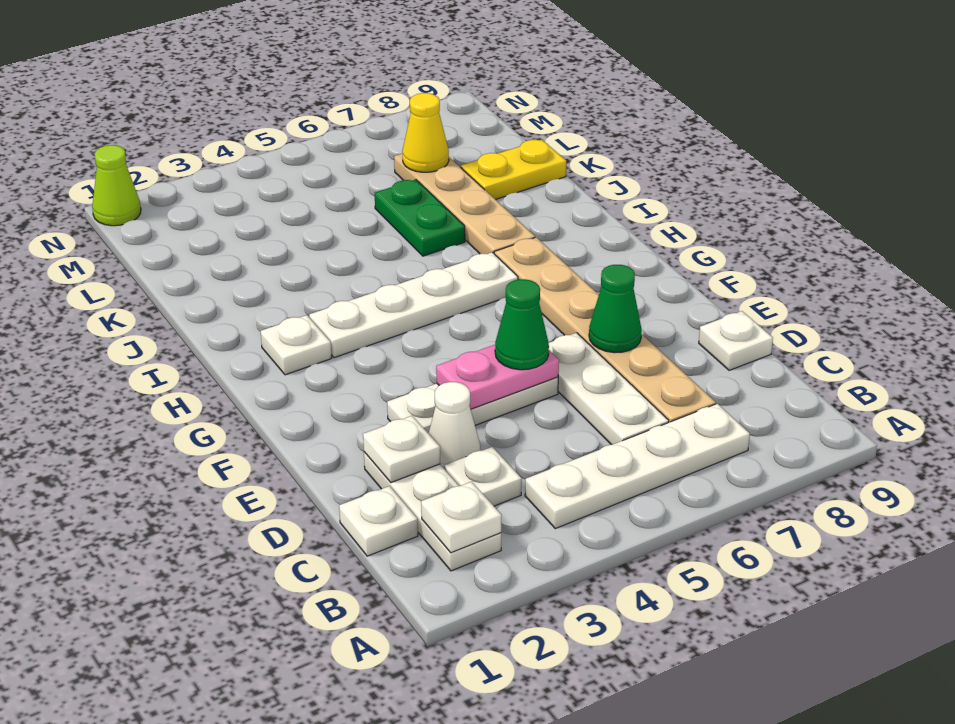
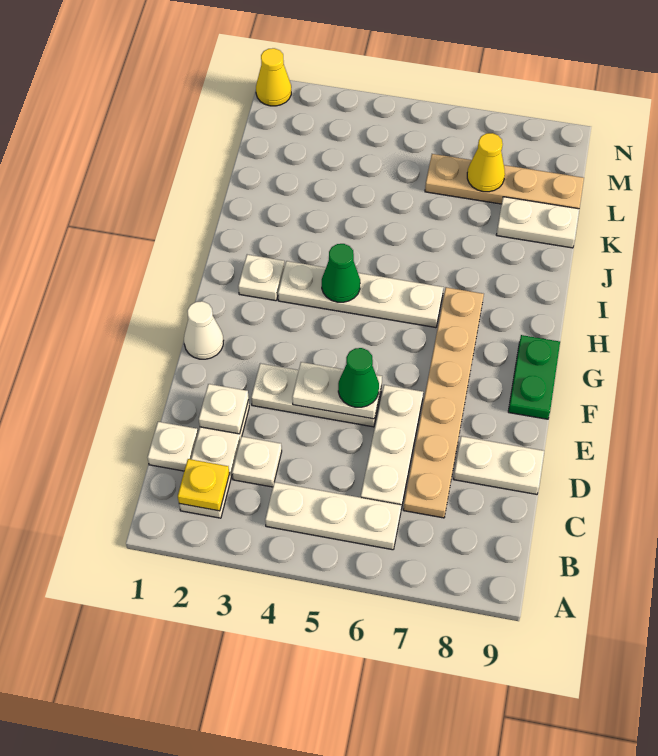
white 1x1 plate [421,482,502,553] -> yellow 1x1 plate [178,459,229,511]
white 1x4 plate [525,404,750,529] -> white 1x3 plate [265,482,402,550]
white 1x1 cone [429,382,480,468] -> white 1x1 cone moved to [184,301,224,359]
white 1x1 plate [699,311,773,370] -> white 1x2 plate [454,436,544,494]
pink 1x2 plate [436,345,559,409] -> white 1x2 plate [292,362,382,419]
green 1x1 cone [589,265,642,353] -> green 1x1 cone moved to [322,244,360,302]
tan 1x4 plate [394,153,535,254] -> tan 1x4 plate turned to [425,154,584,209]
green 1x2 plate [375,180,465,256] -> green 1x2 plate moved to [508,335,560,419]
yellow 1x2 plate [461,140,566,200] -> white 1x2 plate [496,197,579,248]
lime 1x1 cone [92,145,141,226] -> yellow 1x1 cone [256,48,291,106]

